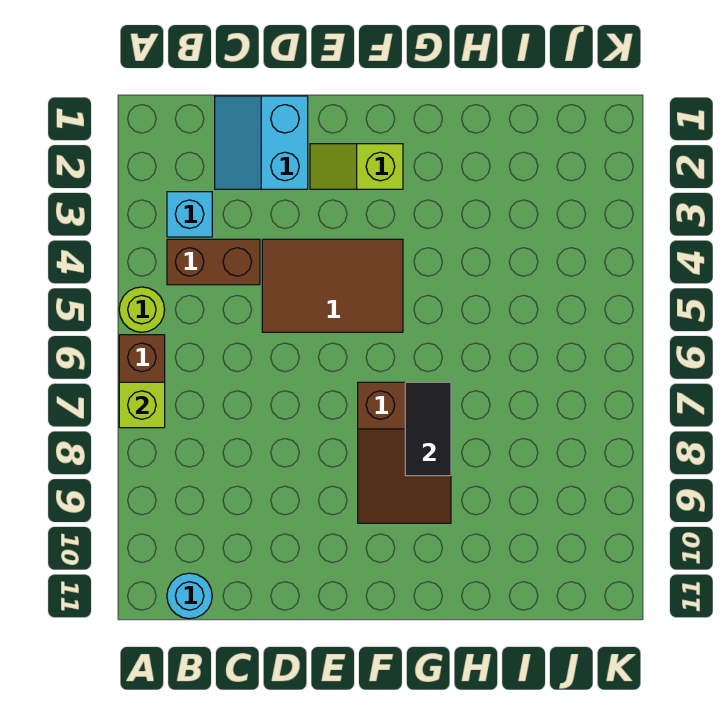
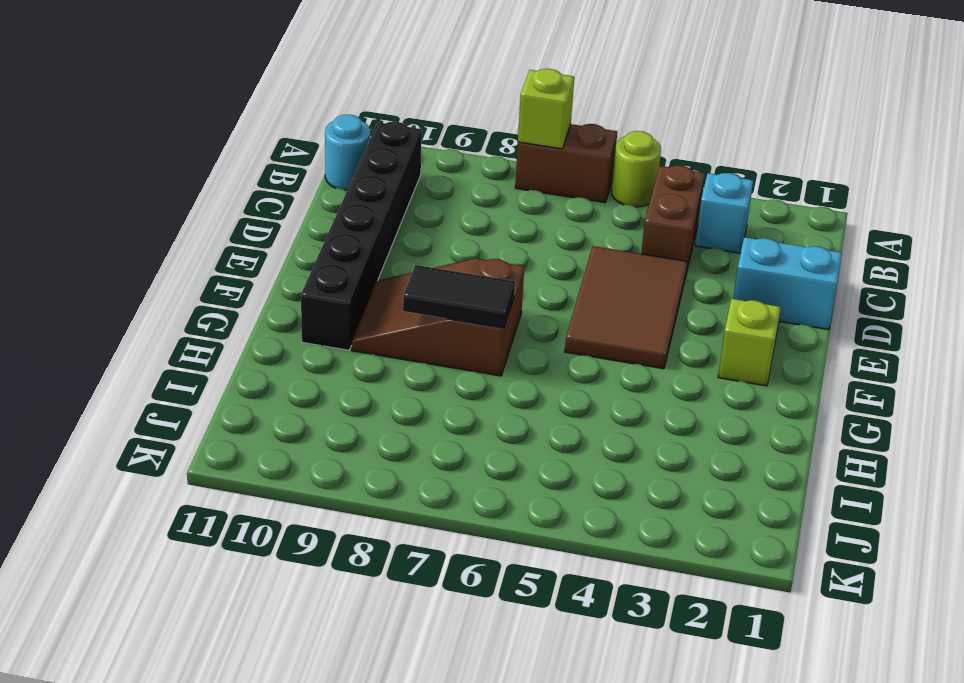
none -> black 1x6 brick [301,122,422,350]

